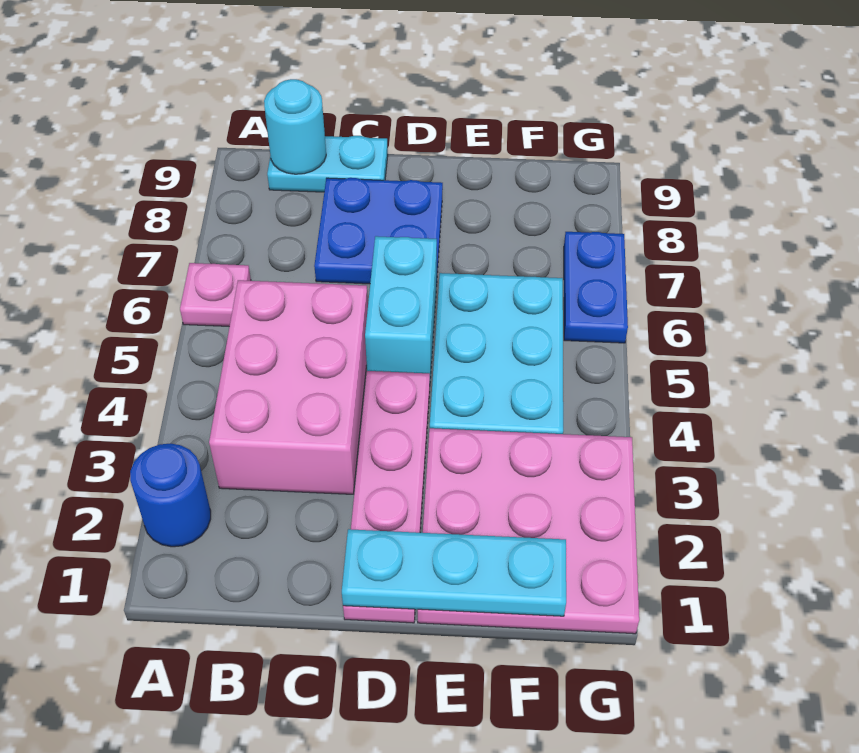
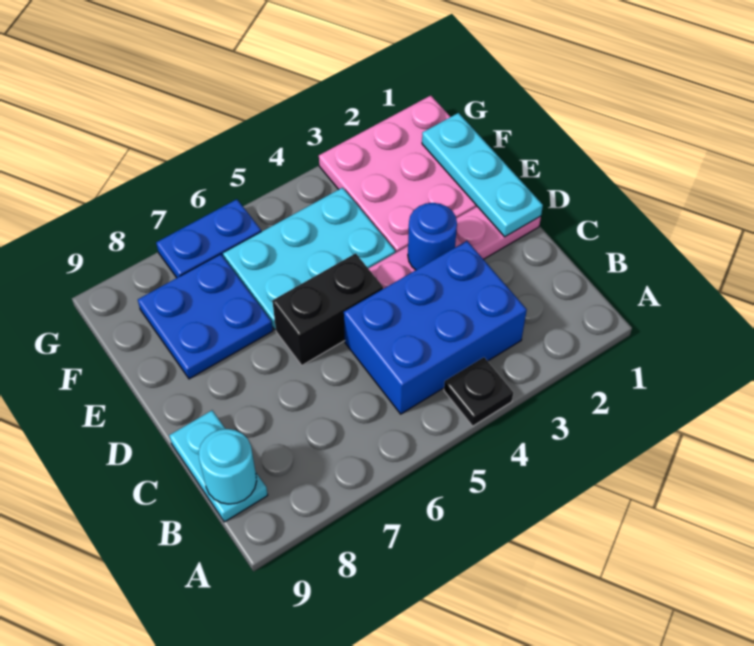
blue 1x1 round brick [130,444,211,547] -> blue 1x1 round brick moved to [408,203,457,270]
none -> black 1x1 plate [444,357,513,426]
pink 1x1 plate [180,263,251,327] -> none
pink 2x3 brick [209,280,368,494] -> blue 2x3 brick [344,241,527,414]
blue 2x2 plate [314,178,443,286] -> blue 2x2 plate moved to [138,254,273,379]
cyan 1x2 brick [365,236,437,378] -> black 1x2 brick [272,253,383,365]

